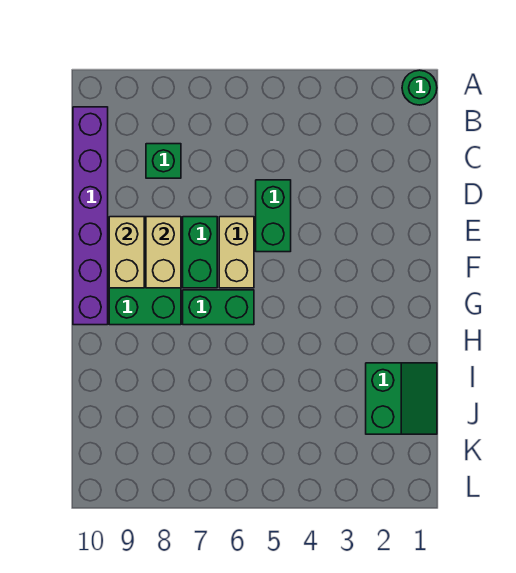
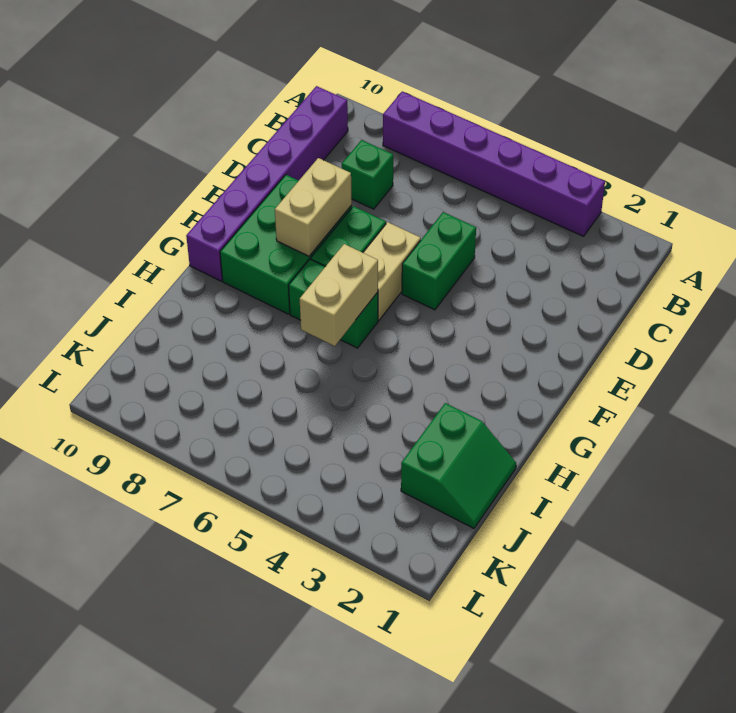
green 1x1 round brick [402,70,437,105] -> none
none -> purple 1x6 brick [383,92,605,236]
tan 1x2 brick [109,217,144,288] -> tan 1x2 brick moved to [300,244,378,346]

